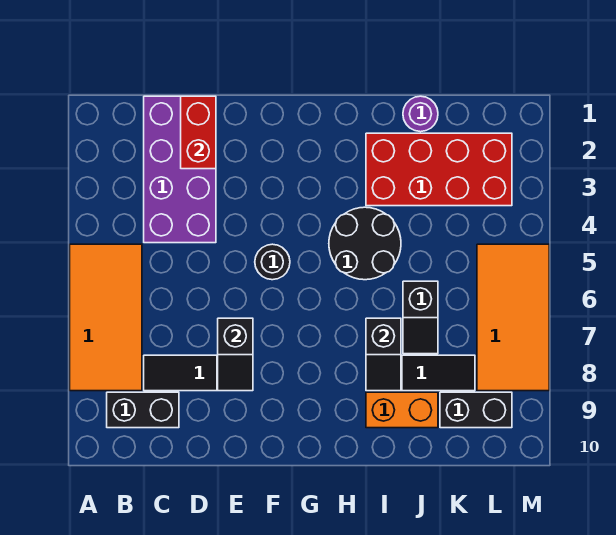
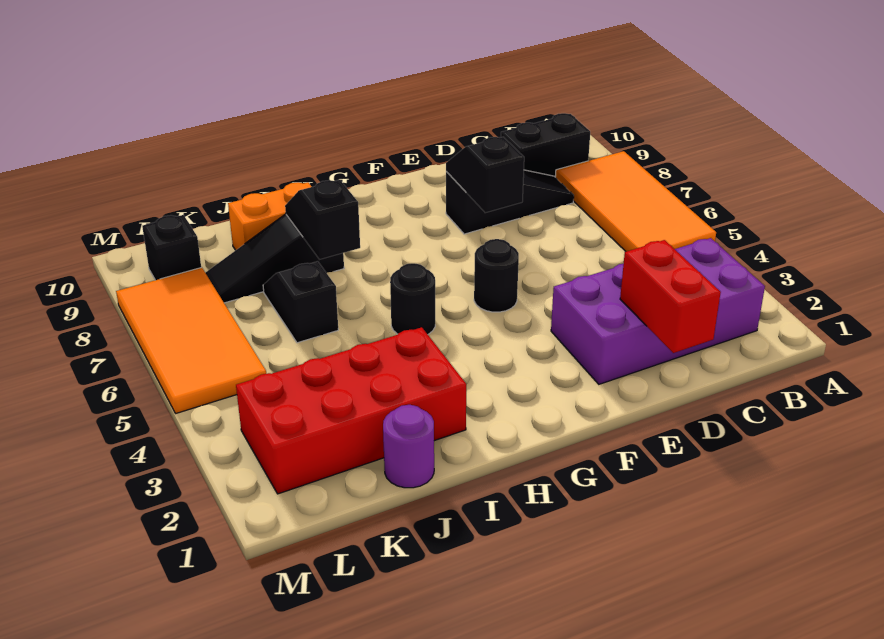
purple 2x4 brick [144,96,216,243] -> purple 2x4 brick turned to [551,238,765,384]
black 2x2 round brick [329,207,401,280] -> black 1x1 round brick [390,263,435,334]
black 1x2 brick [440,392,512,428] -> black 1x1 brick [142,215,201,280]

